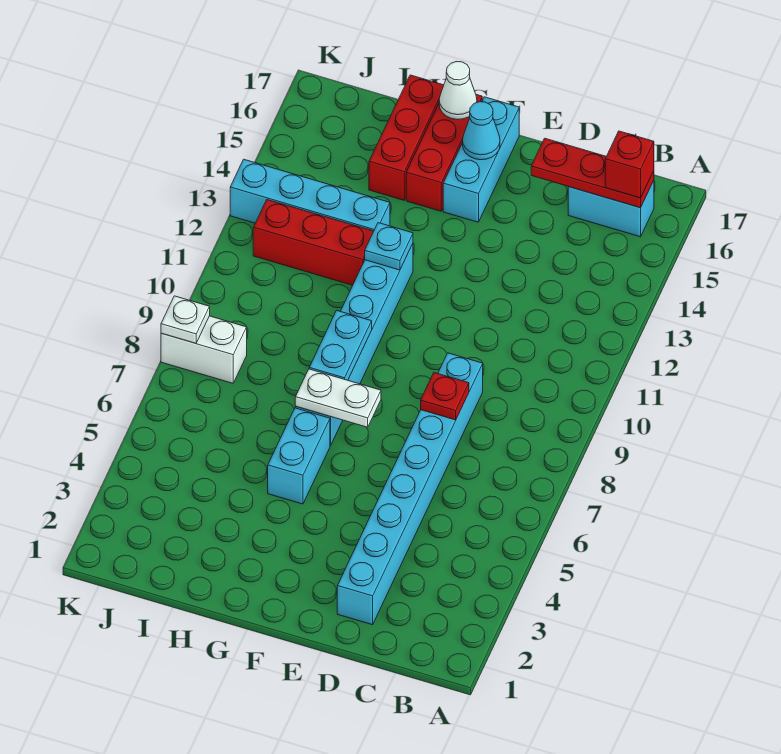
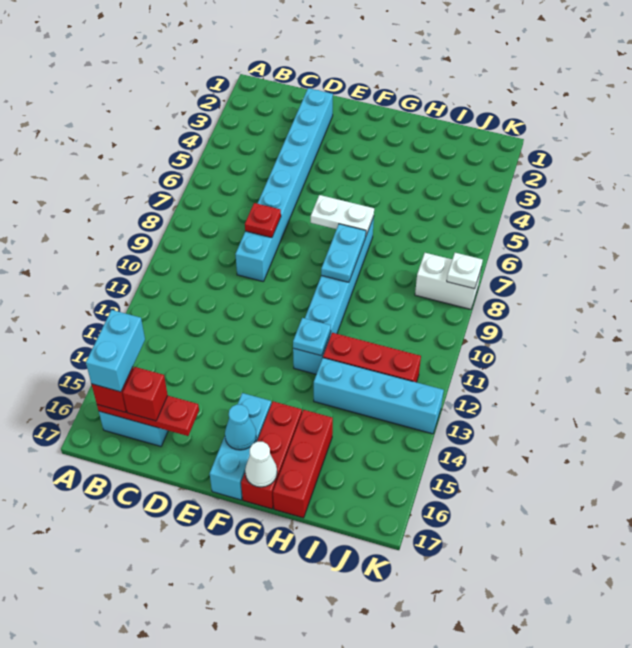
none -> red 1x1 brick [123,367,168,421]
cyan 1x2 brick [268,408,330,504] -> cyan 1x2 brick moved to [86,310,145,392]

